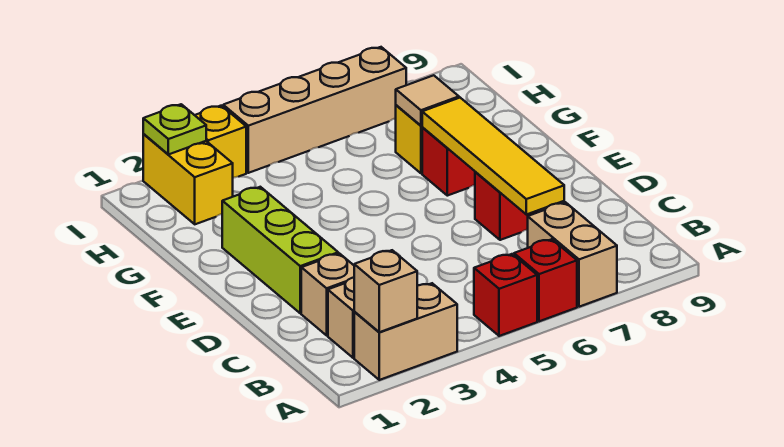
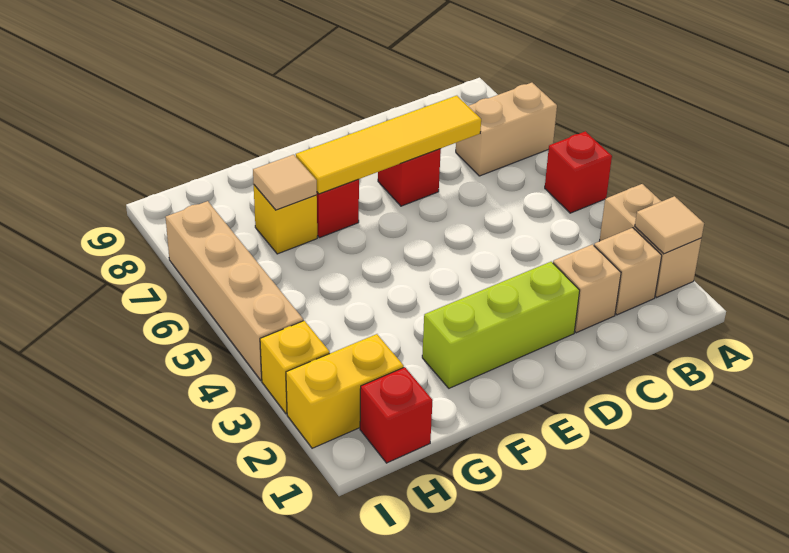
tan 1x1 brick [354,250,417,332] -> tan 1x1 tile [635,196,704,254]
red 1x1 brick [514,239,577,321] -> red 1x1 brick moved to [360,367,433,463]
lime 1x1 plate [143,104,206,155] -> none

